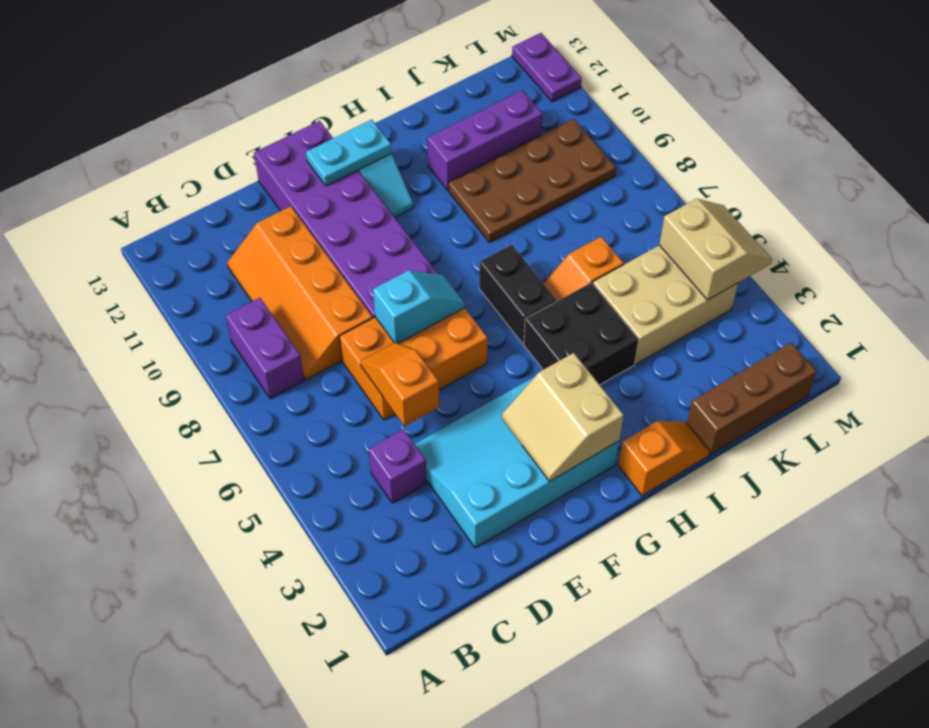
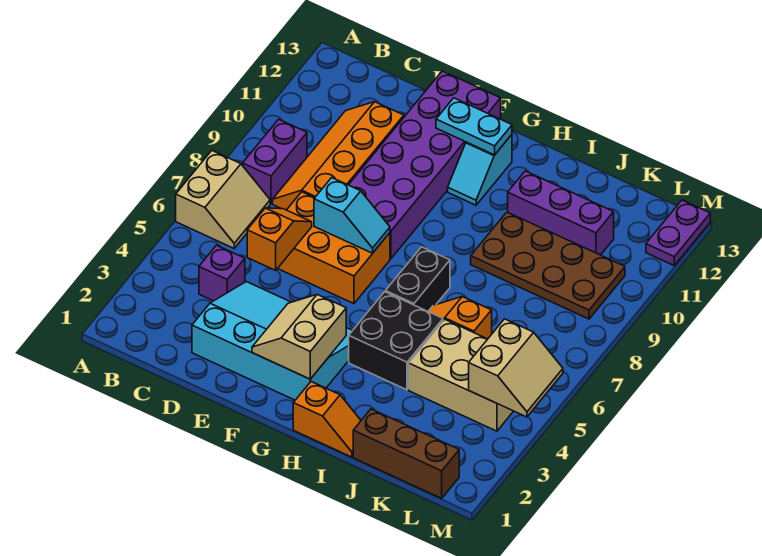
none -> tan 2x2 slope [176,151,270,248]

